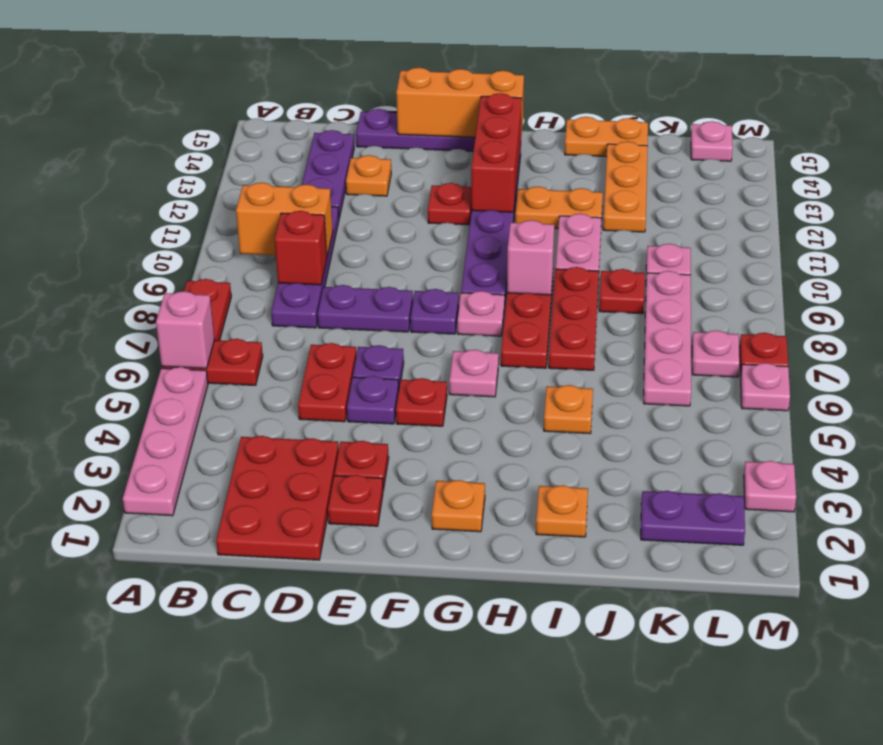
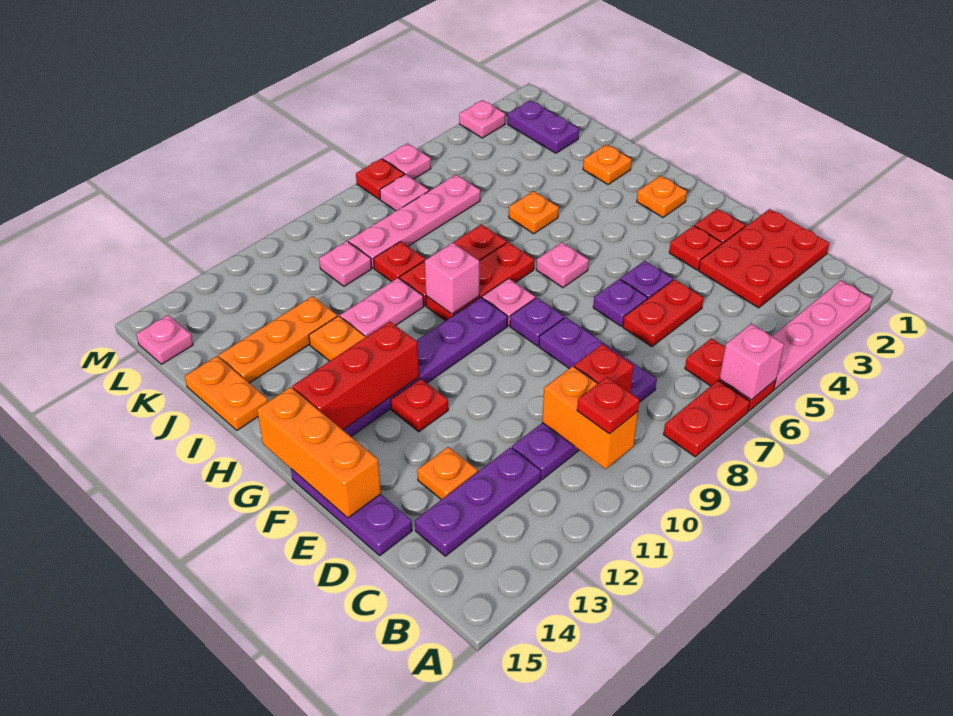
red 1x1 plate [396,378,447,426] -> red 1x1 plate moved to [577,377,640,434]

